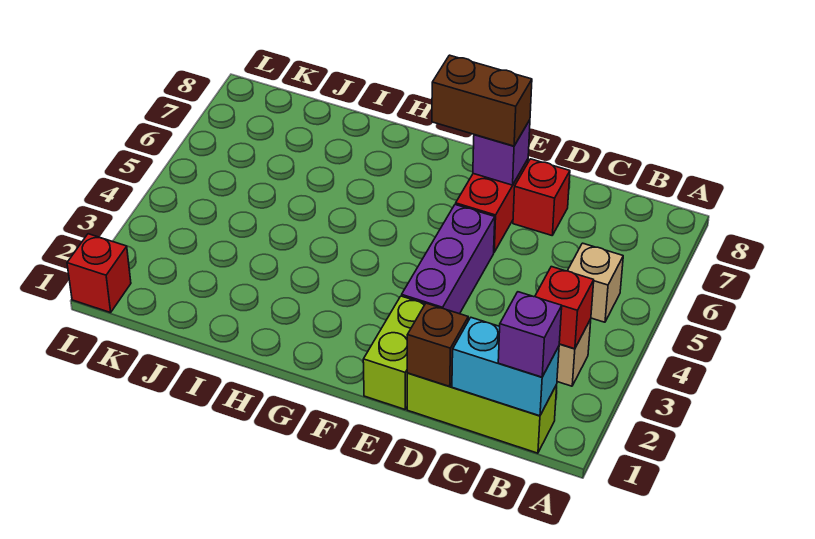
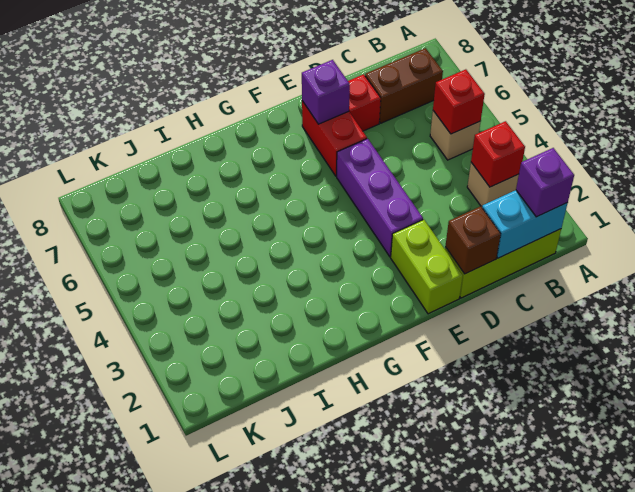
brown 1x2 brick [432,55,532,146] -> brown 1x2 brick moved to [365,48,443,123]
red 1x1 brick [67,234,131,313] -> red 1x1 brick moved to [433,69,485,134]

